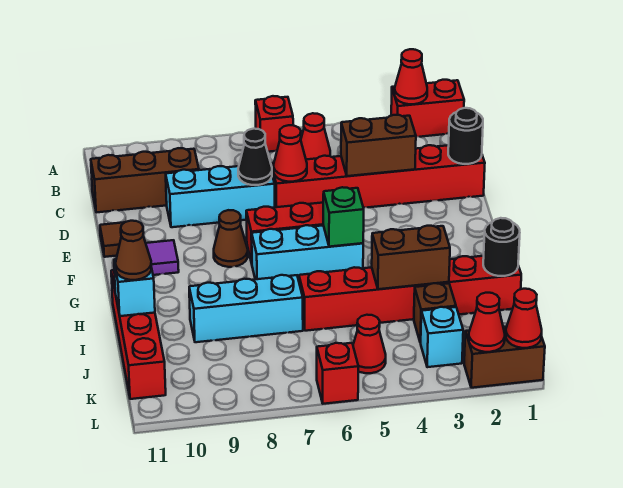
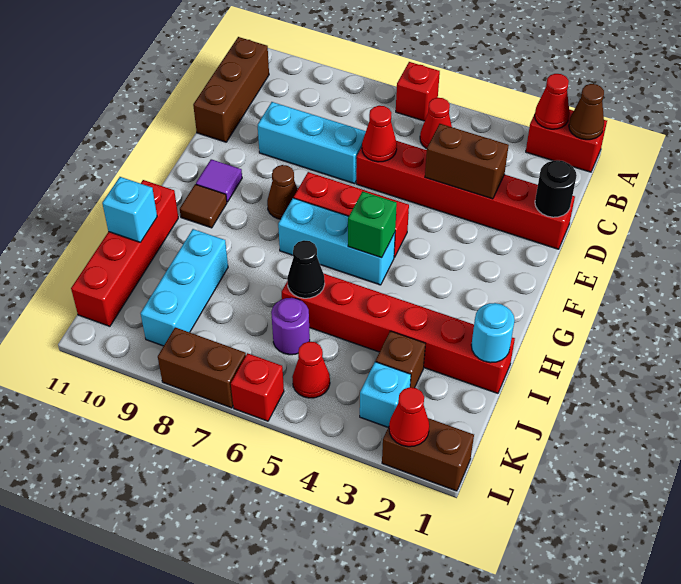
brown 1x3 brick [91,148,199,212] -> brown 1x3 brick turned to [193,37,269,142]
black 1x1 cone [238,129,272,185] -> black 1x1 cone moved to [287,240,325,298]
brown 1x1 tile [100,222,125,257] -> brown 1x1 tile moved to [180,184,227,228]
black 1x1 round brick [483,218,520,276] -> cyan 1x1 round brick [471,303,515,363]
brown 1x2 brick [372,226,450,289] -> brown 1x2 brick moved to [158,327,246,408]
cyan 1x3 brick [189,275,303,342] -> cyan 1x3 brick turned to [141,229,228,346]
brown 1x1 cone [116,221,151,280] -> brown 1x1 cone moved to [569,84,604,140]
none -> purple 1x1 round brick [271,298,310,355]
red 1x1 cone [506,289,542,348] -> none

